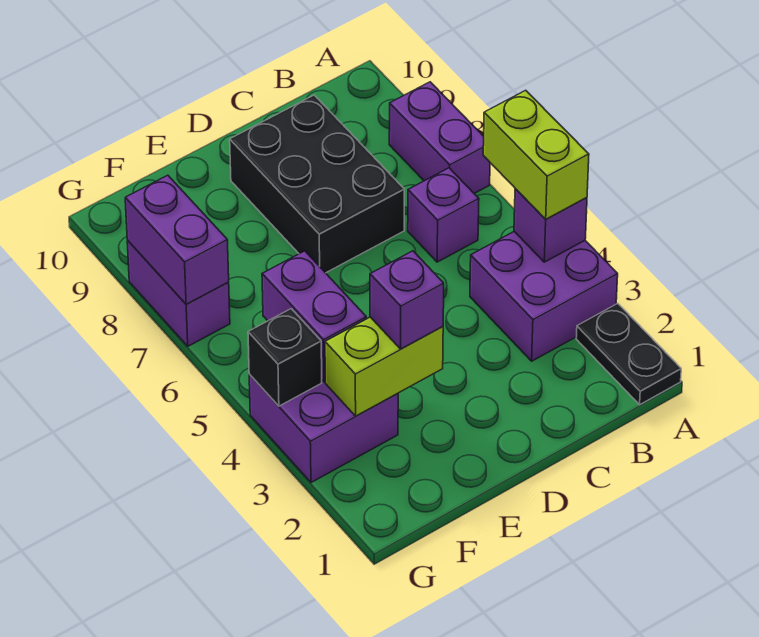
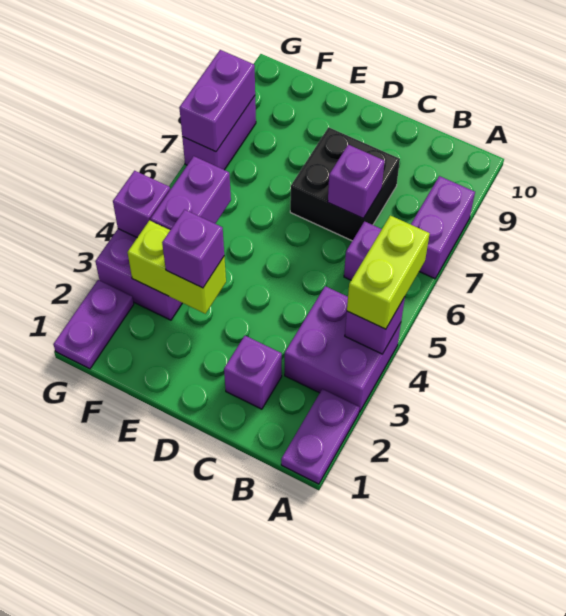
black 1x2 plate [576,304,681,405] -> purple 1x2 plate [281,389,359,484]
none -> purple 1x1 brick [224,336,282,409]
black 2x3 brick [230,95,404,273] -> black 2x2 brick [290,127,400,241]
none -> purple 1x1 brick [328,145,385,219]
none -> purple 1x2 plate [53,280,134,369]
black 1x1 brick [248,309,322,406] -> purple 1x1 brick [113,171,170,237]

